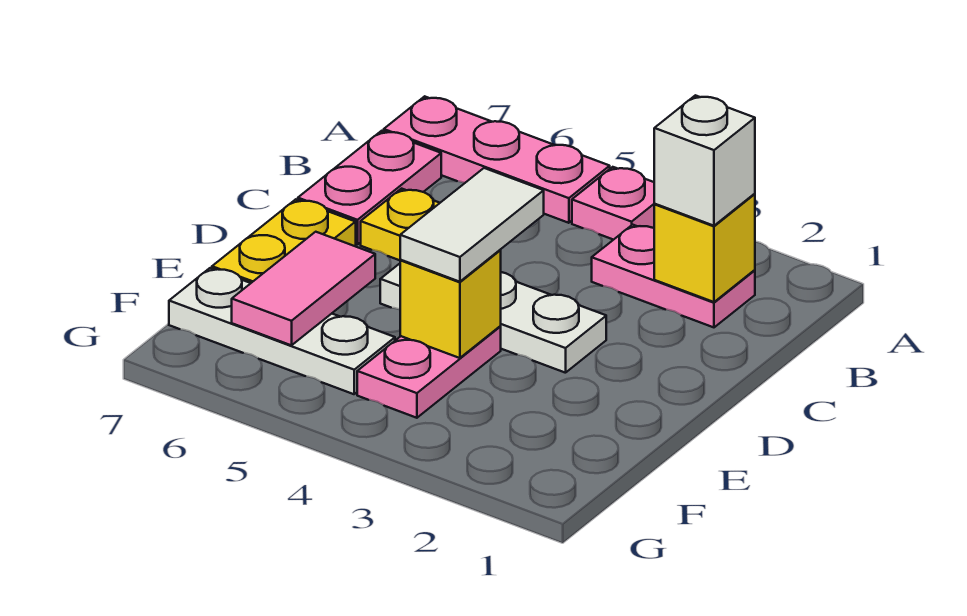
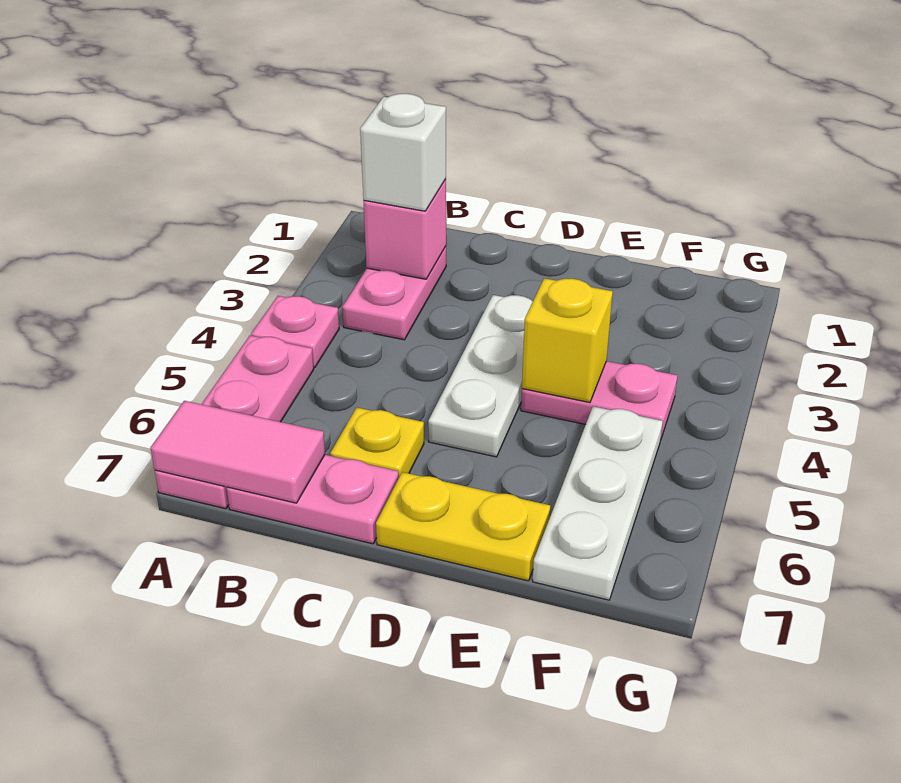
yellow 1x1 brick [654,194,755,302] -> pink 1x1 brick [363,179,446,279]
white 1x2 tile [400,168,544,282] -> none
pink 1x2 tile [232,232,375,345] -> pink 1x2 tile moved to [151,401,325,503]

